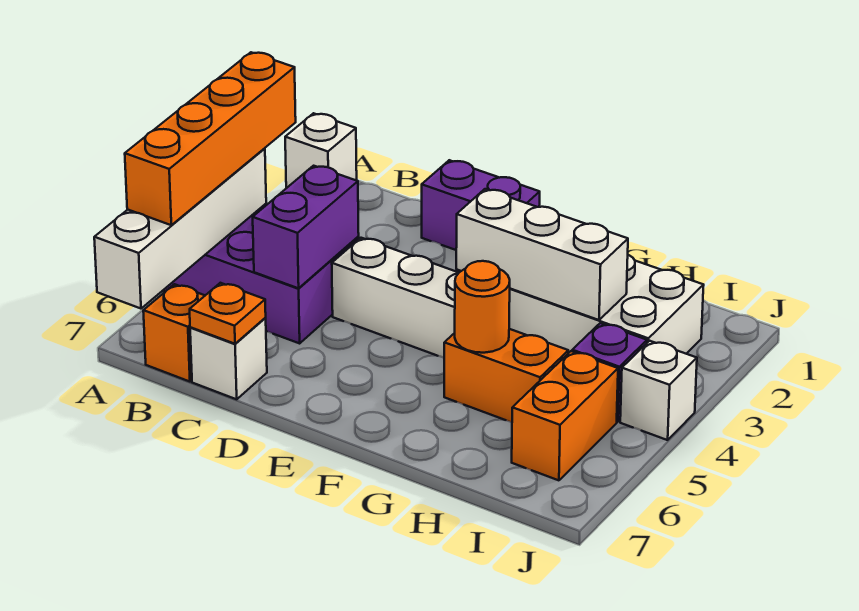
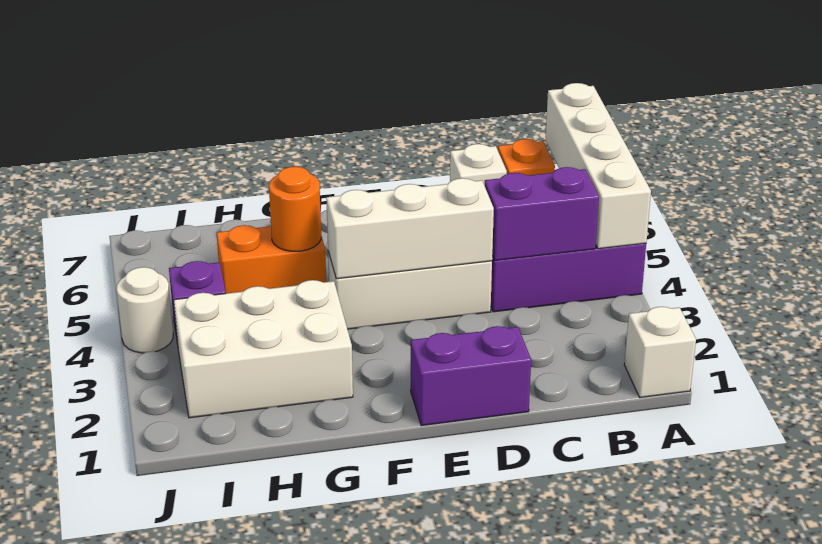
orange 1x4 brick [125,52,296,225] -> none
purple 1x2 brick [253,166,359,288] -> purple 1x2 brick turned to [485,167,599,261]
orange 1x1 plate [190,283,266,344] -> none
white 1x3 brick [456,189,628,320] -> white 1x3 brick moved to [326,178,494,279]
orange 1x2 brick [512,351,618,480] -> none
white 1x1 brick [620,341,697,440] -> white 1x1 round brick [117,267,173,353]

